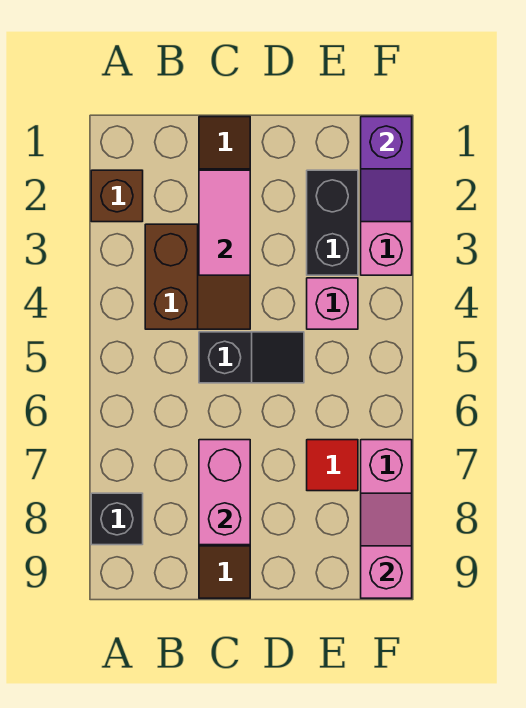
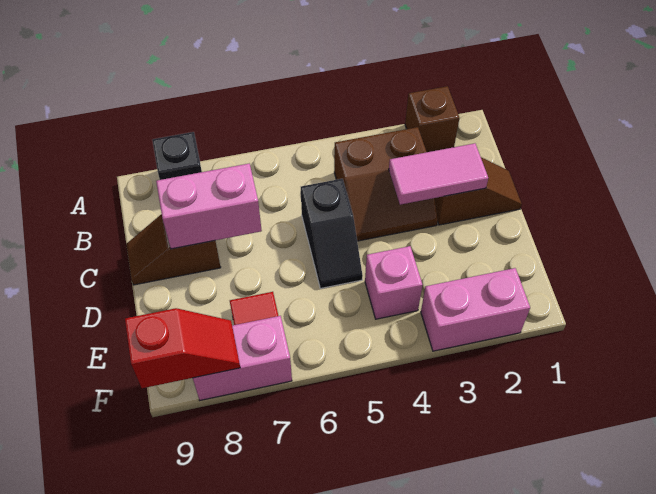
black 1x2 brick [307,170,358,275] -> none
purple 1x2 slope [361,117,412,222] -> none
pink 1x2 slope [361,493,412,598] -> red 1x2 slope [125,308,240,388]

